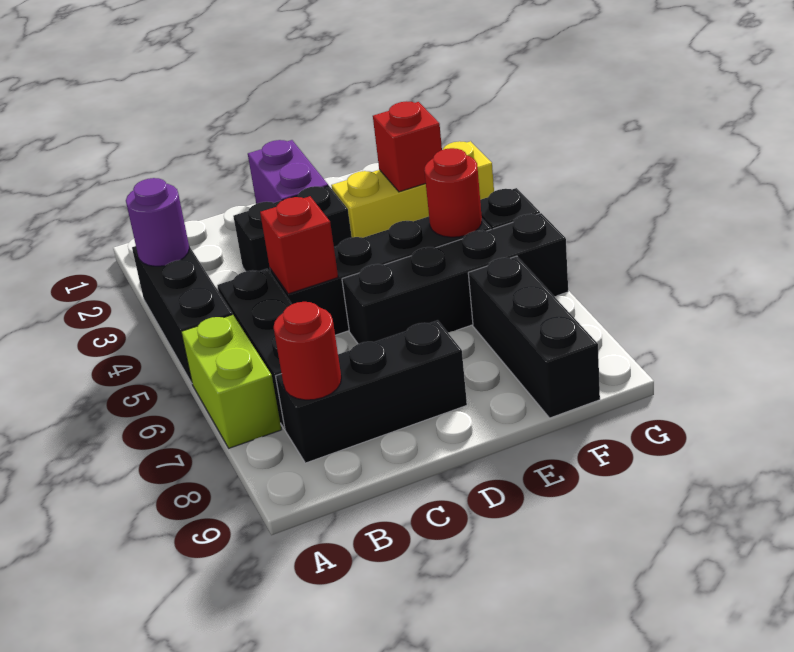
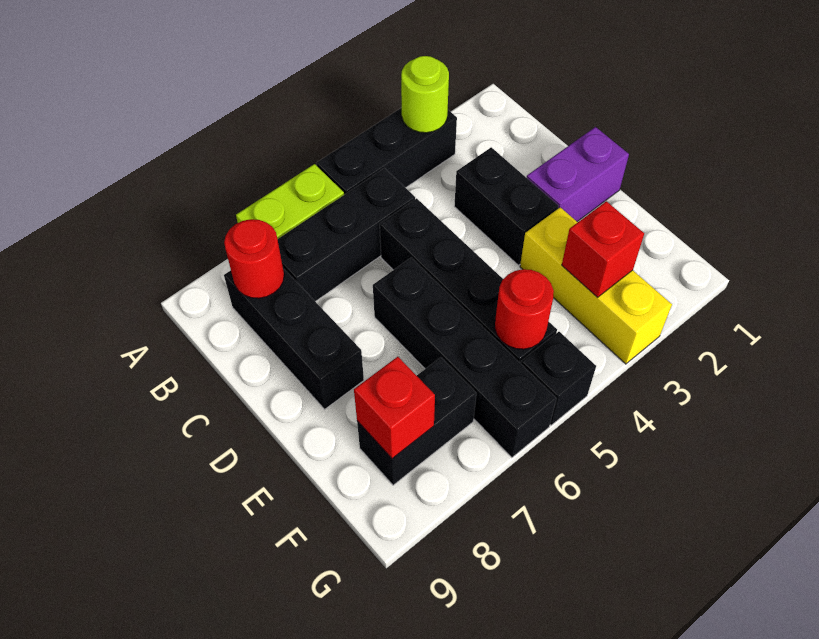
purple 1x1 round brick [126,178,189,266] -> lime 1x1 round brick [401,56,449,133]
red 1x1 brick [260,196,338,294] -> red 1x1 brick moved to [354,357,435,458]
black 1x3 brick [468,256,600,418] -> black 1x2 brick [357,357,476,485]

